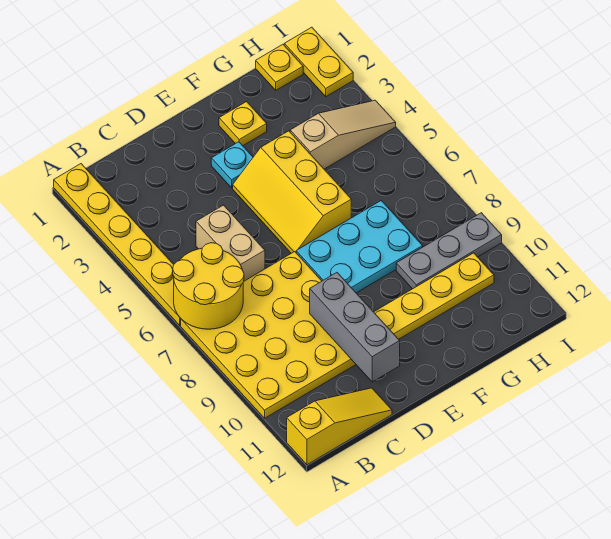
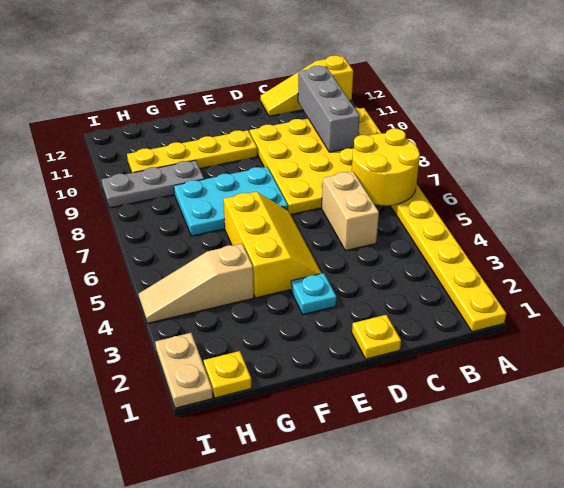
grey 1x3 brick [310,273,400,382] -> grey 1x3 brick moved to [298,66,360,152]
yellow 1x1 plate [219,102,267,146] -> yellow 1x1 plate moved to [352,315,401,359]
yellow 1x2 plate [284,27,353,96] -> tan 1x2 plate [155,333,213,408]

